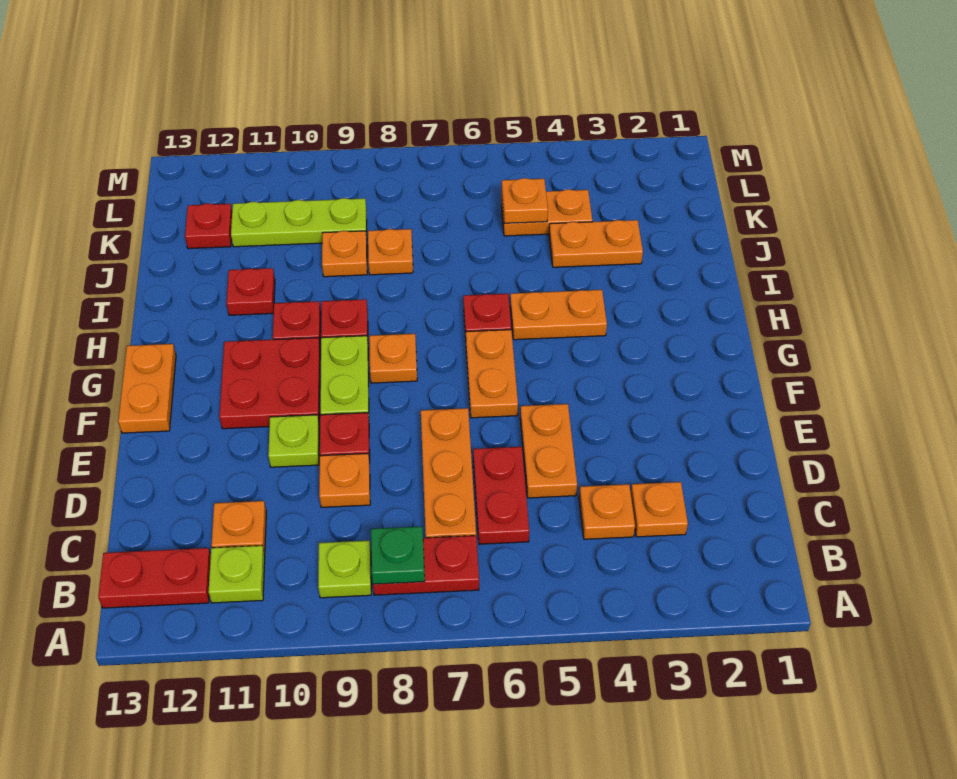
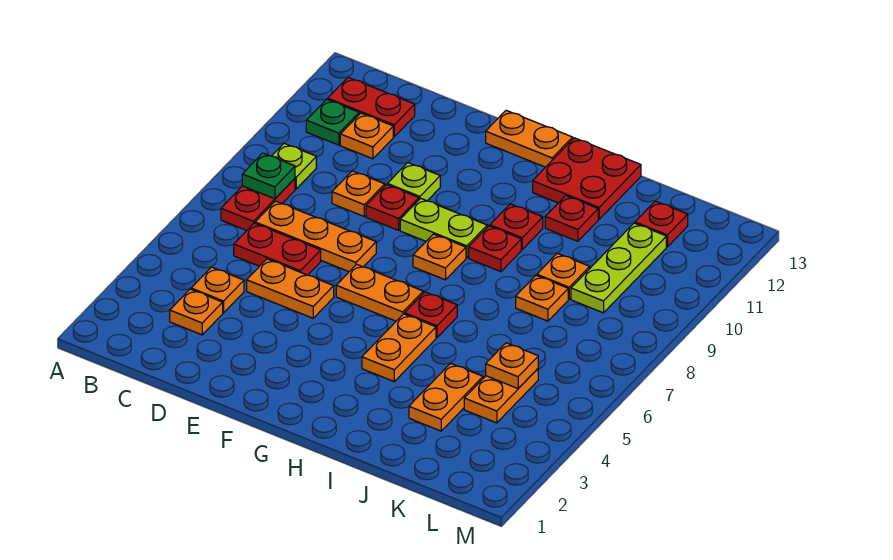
lime 1x1 plate [209,546,265,603] -> green 1x1 plate [306,99,359,145]
red 1x2 plate [98,548,211,608] -> red 1x2 plate turned to [328,77,415,137]
red 2x2 plate [219,338,320,429] -> red 2x2 plate moved to [533,138,641,219]

